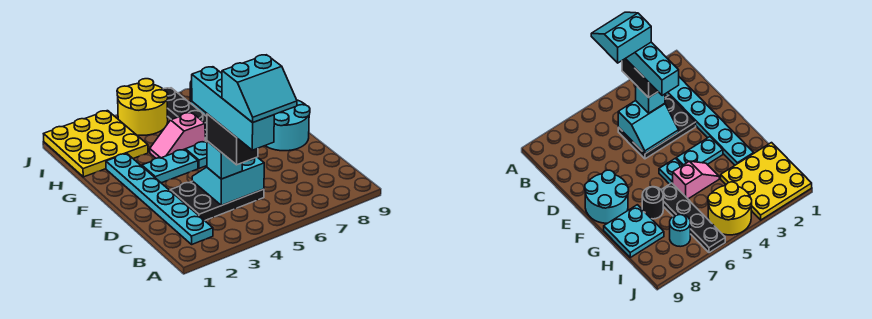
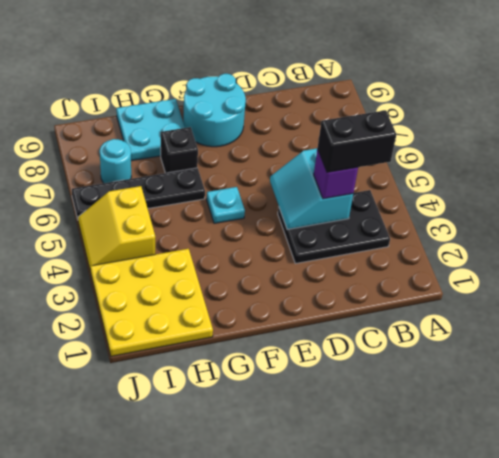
cyan 1x4 brick [192,67,274,150] -> none
cyan 2x2 slope [222,55,297,122] -> none
cyan 1x6 plate [106,153,213,244] -> none
black 2x3 plate [170,181,264,220] -> black 2x3 plate turned to [278,190,390,264]
cyan 1x1 brick [207,141,242,179] -> purple 1x1 brick [314,149,358,199]
cyan 1x2 plate [142,149,198,183] -> none
pink 1x2 slope [150,112,205,158] -> none
black 1x1 round brick [642,187,663,219] -> black 1x1 brick [161,127,198,173]
yellow 2x2 round brick [117,79,168,135] -> yellow 2x2 slope [78,186,155,272]

